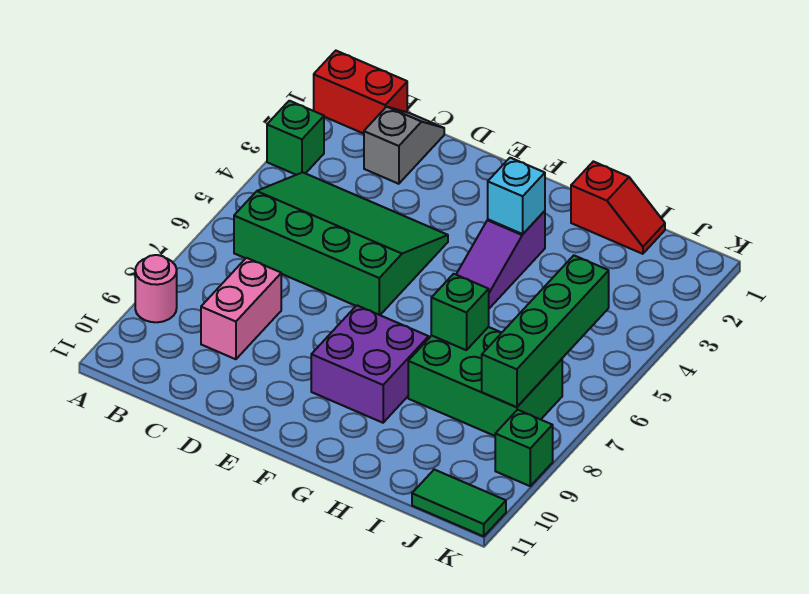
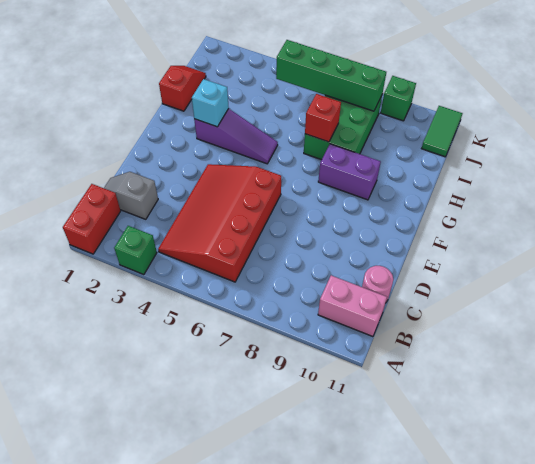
pink 1x1 round brick [135,255,177,322] -> pink 1x1 round brick moved to [362,266,393,302]
green 3x4 slope [234,172,448,315] -> red 3x4 slope [158,164,281,282]
pink 1x2 brick [201,258,281,359] -> pink 1x2 brick moved to [318,275,387,337]
purple 2x2 brick [311,306,429,423] -> purple 1x2 brick [318,144,381,200]
green 1x1 brick [431,274,489,350] -> red 1x1 brick [305,94,341,142]

